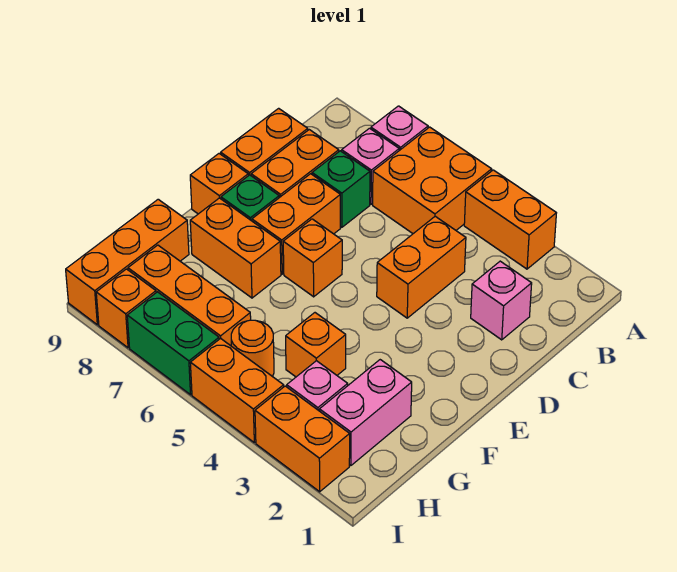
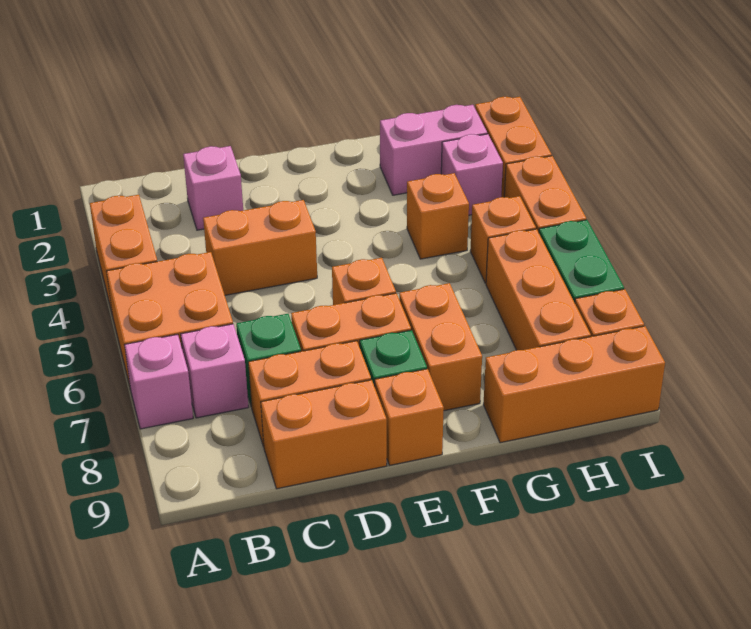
orange 1x1 round brick [231,320,274,377] -> orange 1x1 brick [470,196,536,283]

